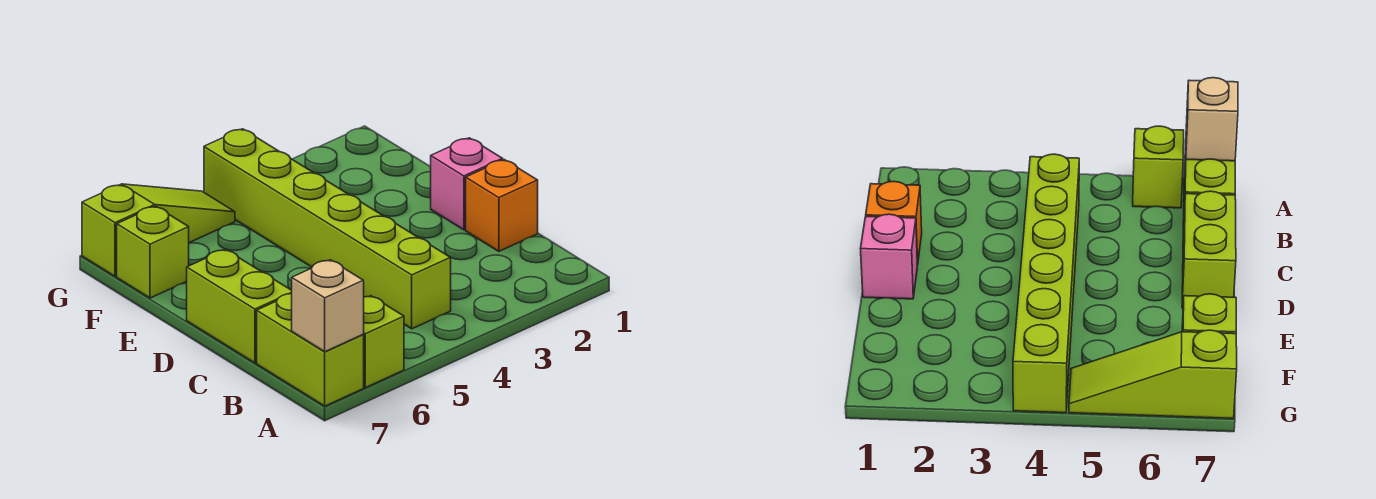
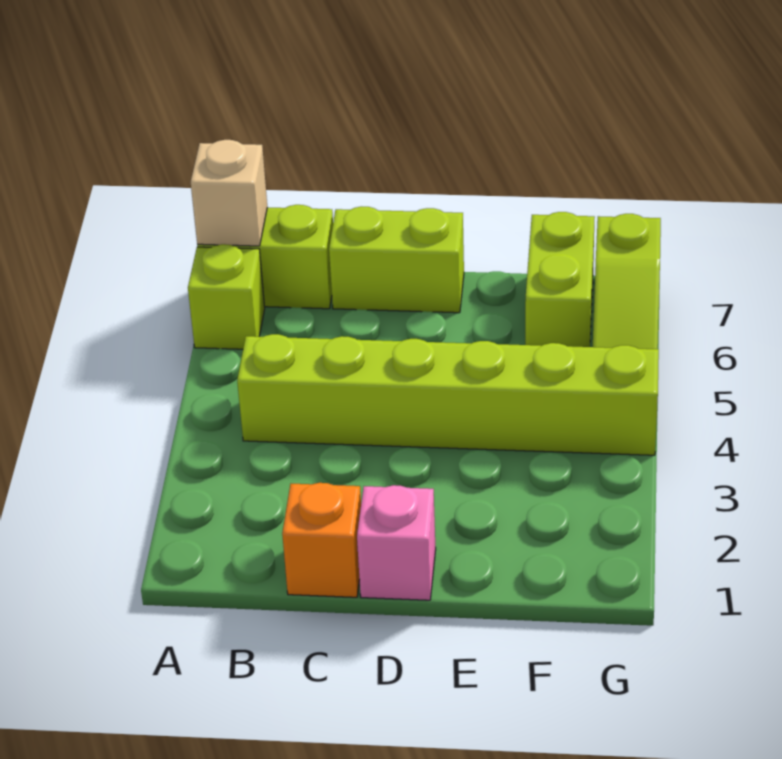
lime 1x1 brick [117,206,189,298] -> lime 1x2 brick [525,212,595,347]

